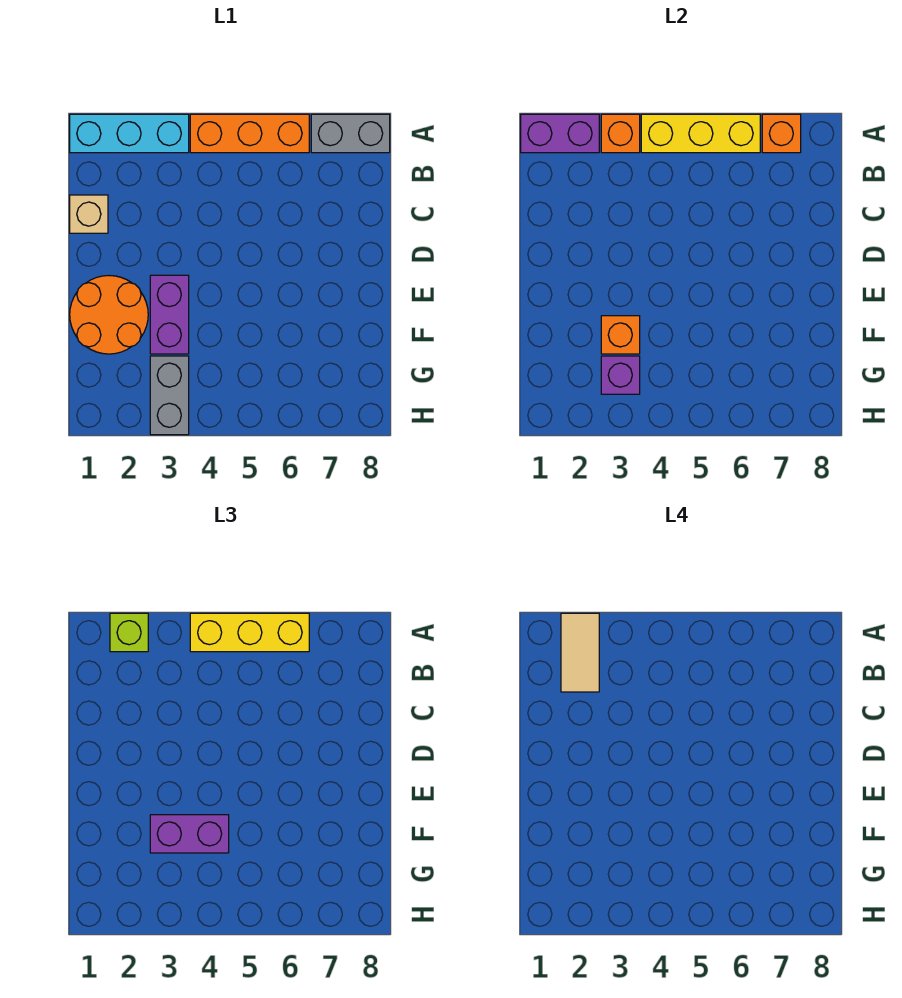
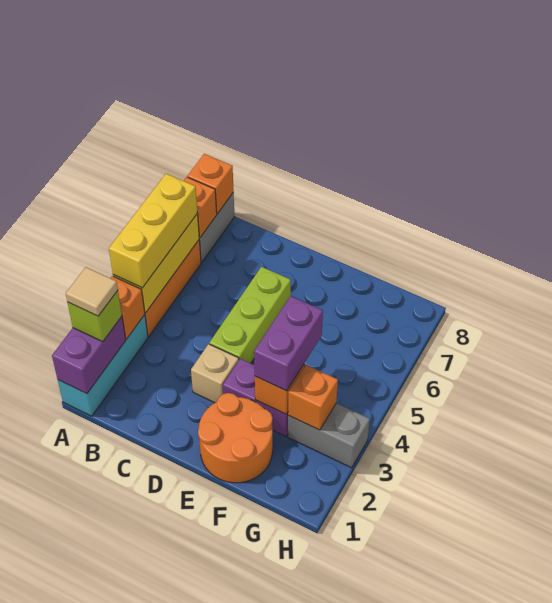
tan 1x2 tile [561,613,599,692] -> tan 1x1 tile [66,267,118,316]
none -> orange 1x1 brick [187,154,234,214]
tan 1x1 brick [70,195,108,233] -> tan 1x1 brick moved to [191,344,239,403]
none -> lime 1x3 brick [209,267,291,363]
purple 1x1 brick [601,356,640,394] -> orange 1x1 brick [288,365,338,430]

